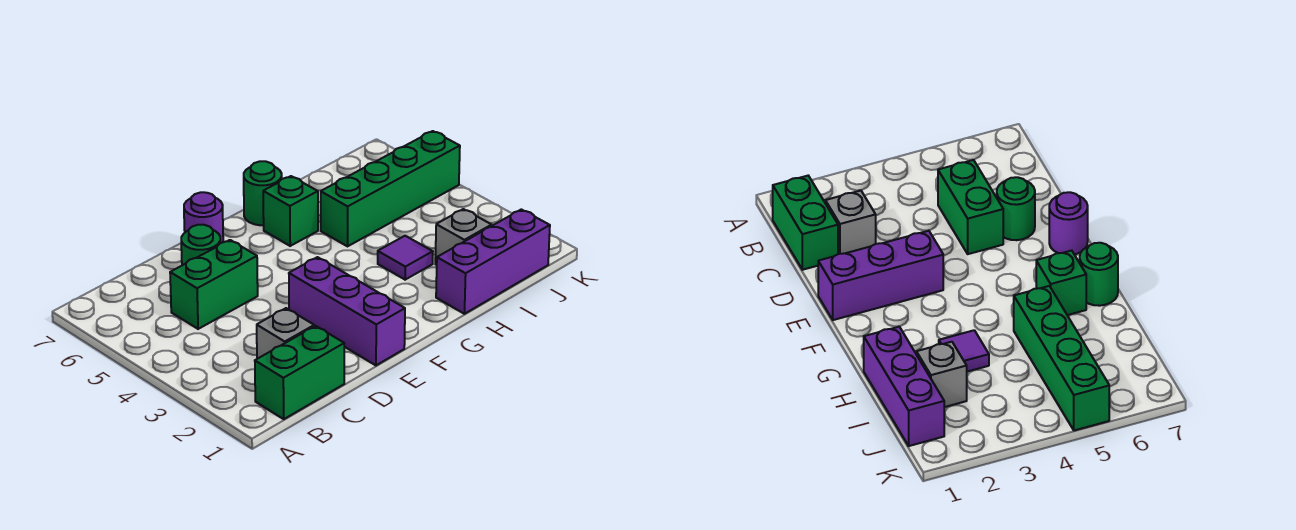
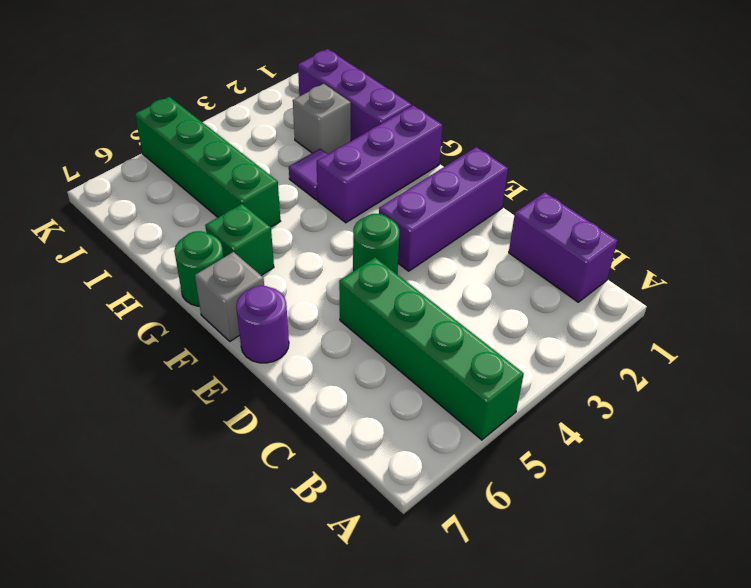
green 1x2 brick [255,326,344,419] -> purple 1x2 brick [509,192,618,302]
grey 1x1 brick [257,308,314,359] -> grey 1x1 brick moved to [195,252,264,341]
green 1x2 brick [170,240,258,329] -> green 1x4 brick [339,257,524,440]
green 1x1 round brick [181,225,221,265] -> green 1x1 round brick moved to [353,214,399,274]
none -> purple 1x3 brick [317,105,443,223]

